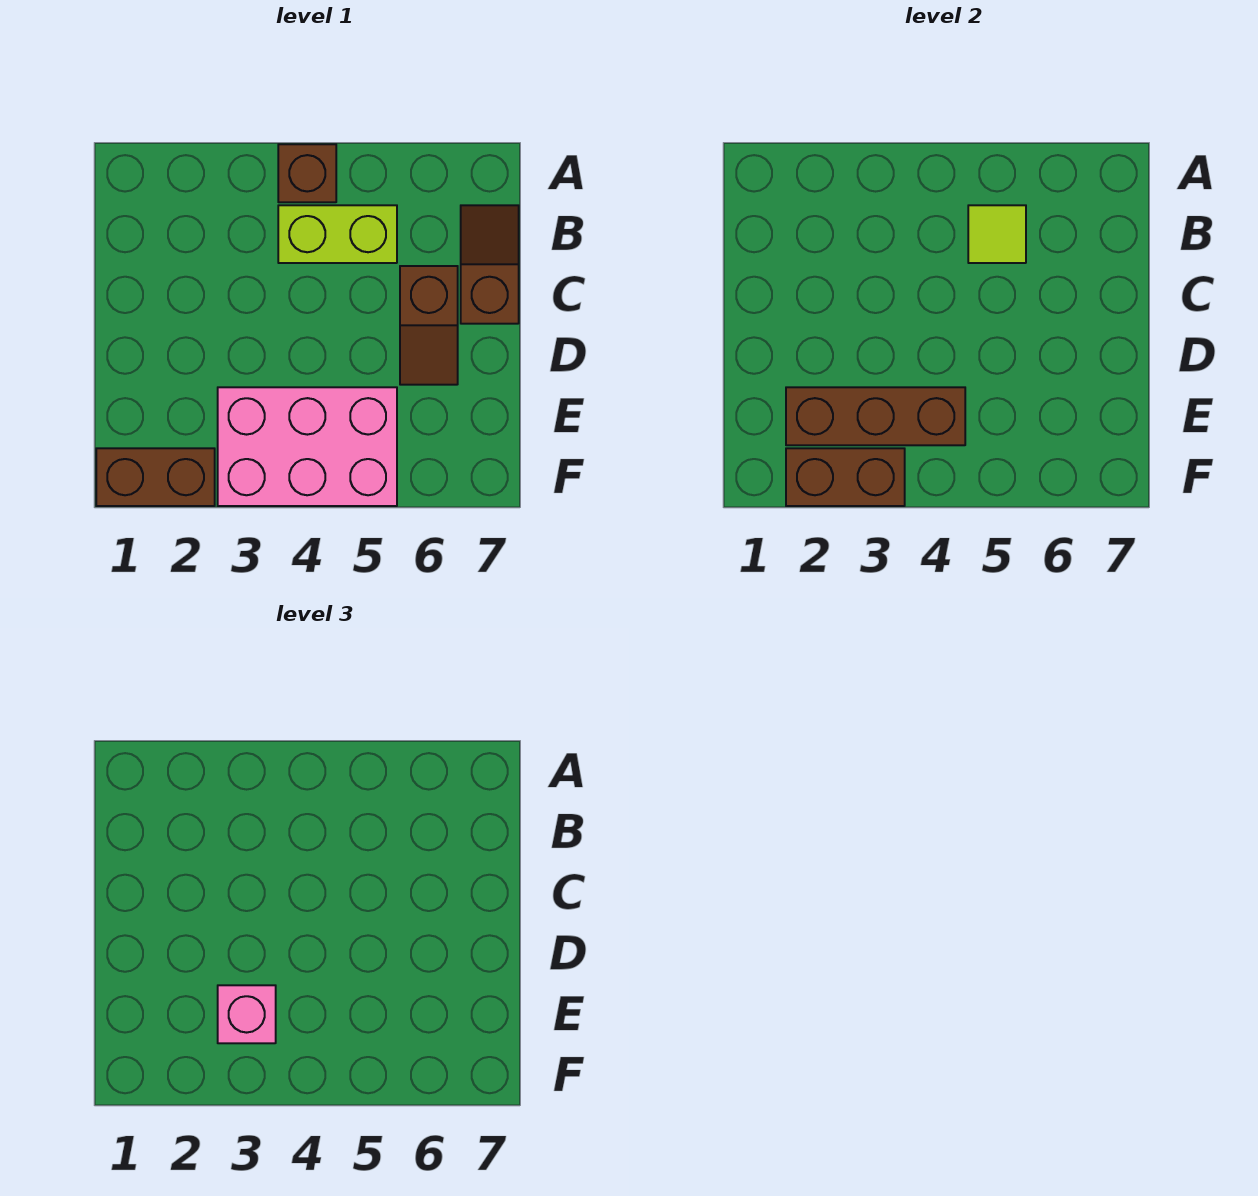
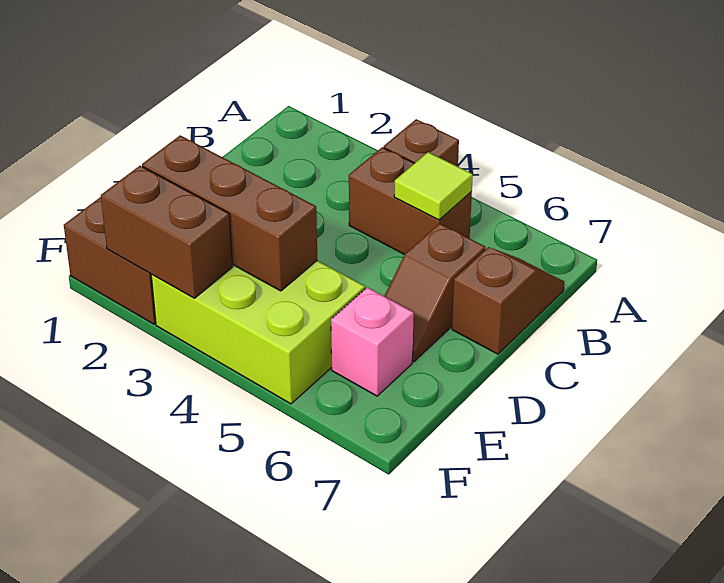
lime 1x2 brick [278,205,397,263] -> brown 1x2 brick [349,147,472,254]
pink 2x3 brick [218,387,397,506] -> lime 2x3 brick [151,261,365,404]
pink 1x1 brick [218,985,276,1043] -> pink 1x1 brick moved to [331,287,414,396]

